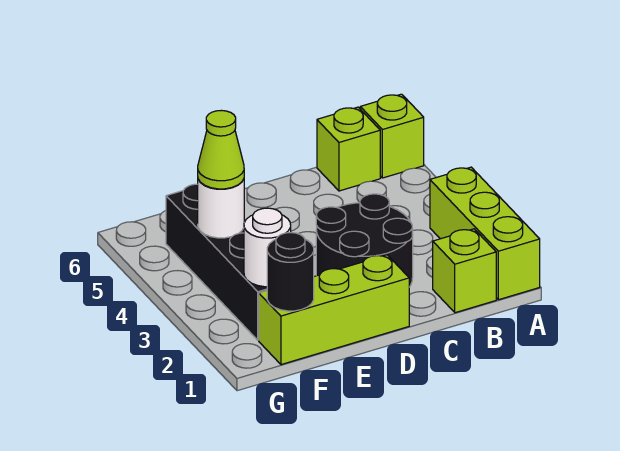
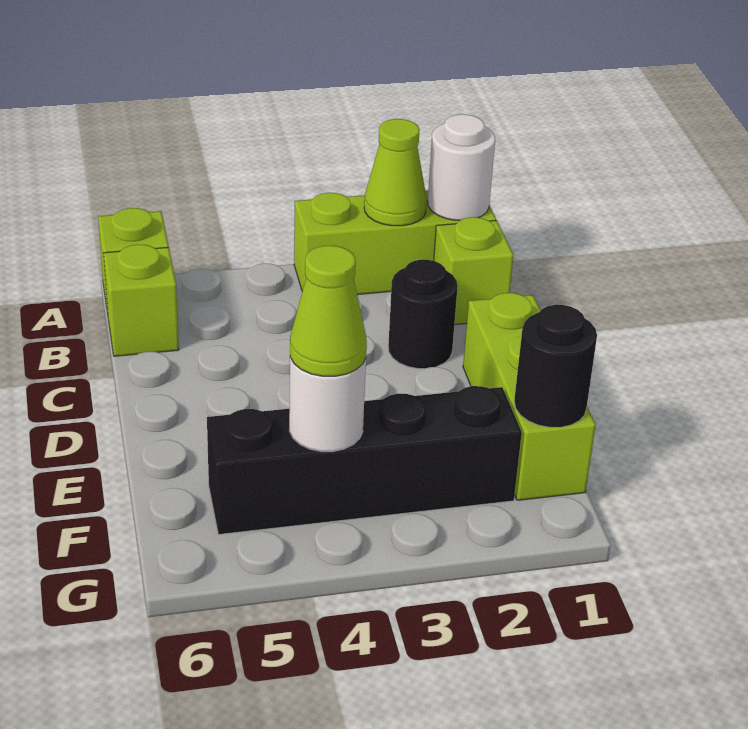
none -> lime 1x1 cone [364,119,427,226]
black 2x2 round brick [316,194,413,287] -> black 1x1 round brick [388,260,458,369]
white 1x1 round brick [244,208,291,287] -> white 1x1 round brick moved to [428,114,495,221]

